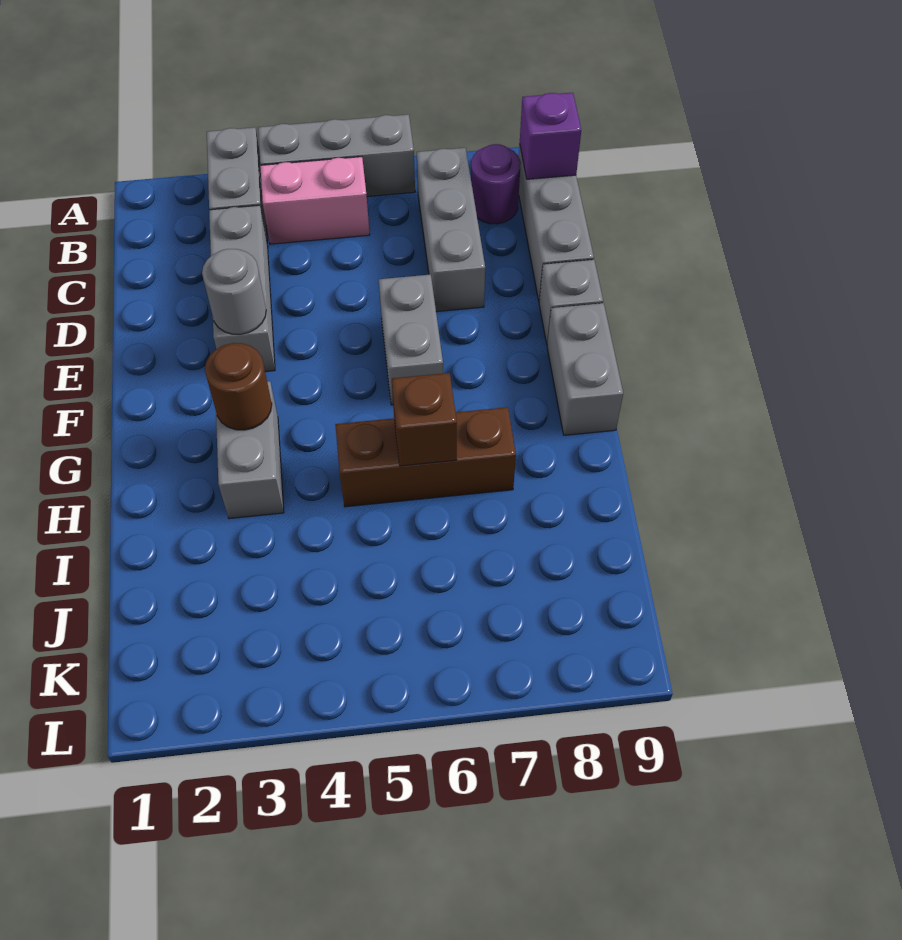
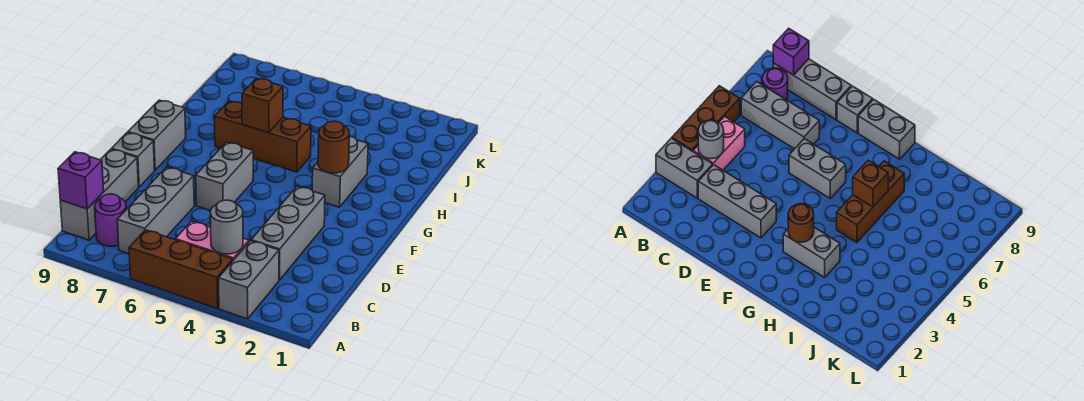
grey 1x3 brick [258,114,415,197] -> brown 1x3 brick [129,230,233,309]
grey 1x1 round brick [202,249,266,334] -> grey 1x1 round brick moved to [210,200,243,254]

